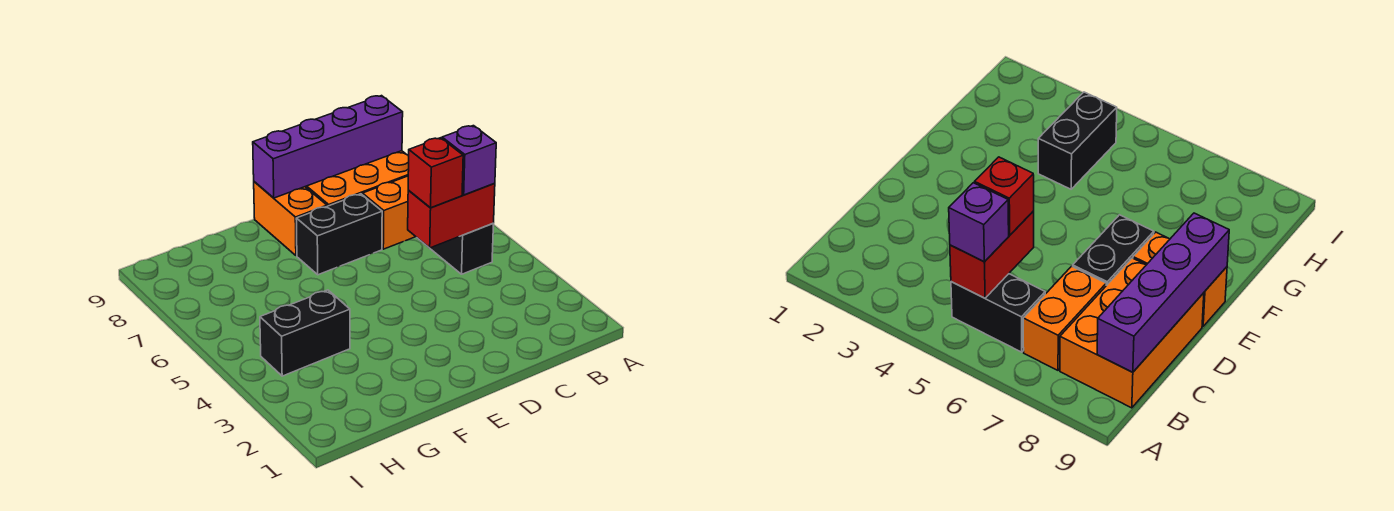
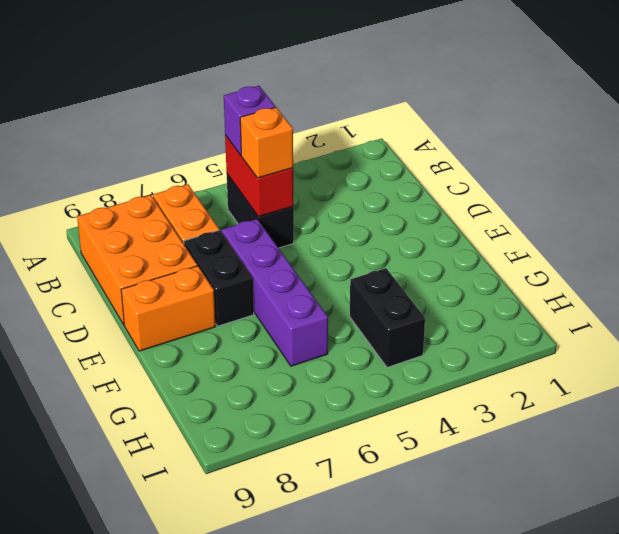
black 1x2 brick [430,223,494,274] -> black 1x2 brick turned to [227,174,294,248]
purple 1x4 brick [253,96,403,198] -> purple 1x4 brick moved to [222,219,328,366]
red 1x1 brick [408,138,463,208] -> orange 1x1 brick [240,107,293,178]

